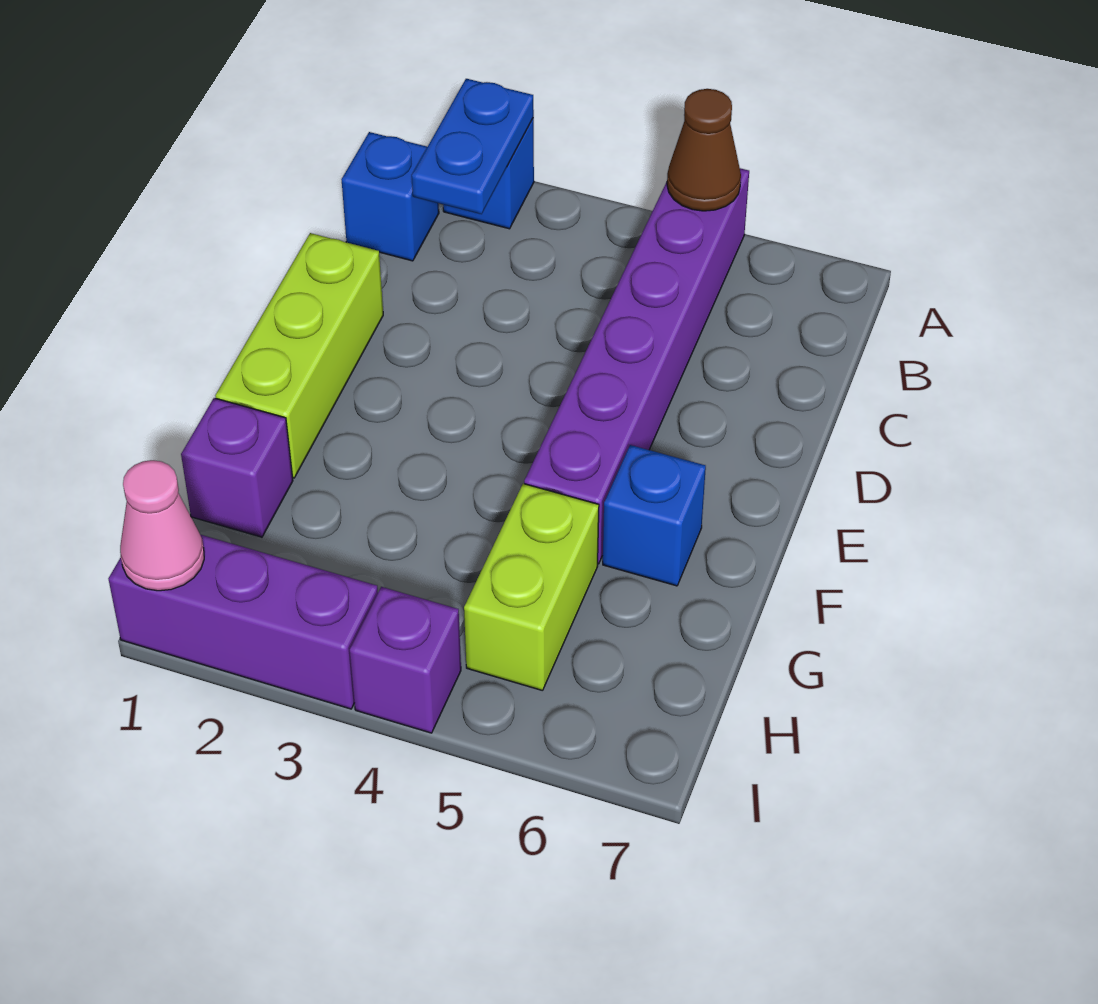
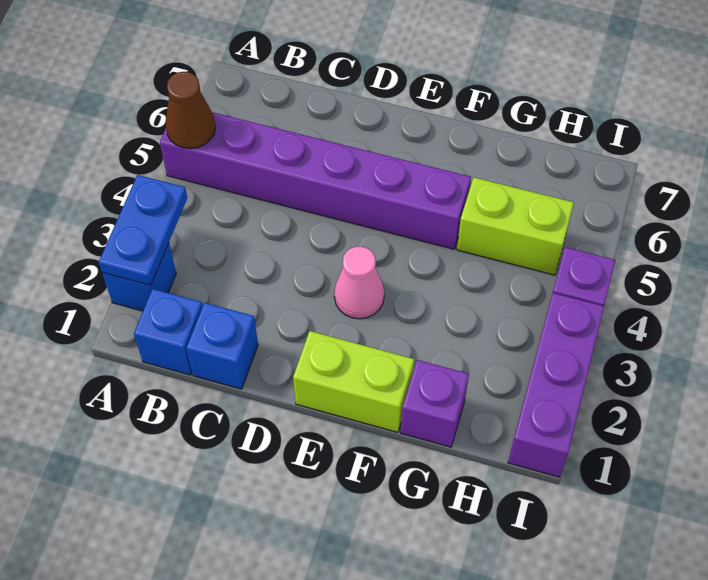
blue 1x2 plate [412,79,534,214] -> blue 1x2 plate turned to [99,175,187,285]
lime 1x3 brick [215,233,383,478] -> lime 1x2 brick [293,331,414,432]
blue 1x1 brick [603,445,706,586] -> blue 1x1 brick moved to [186,303,258,389]
pink 1x1 cone [120,460,204,591] -> pink 1x1 cone moved to [334,246,384,319]

